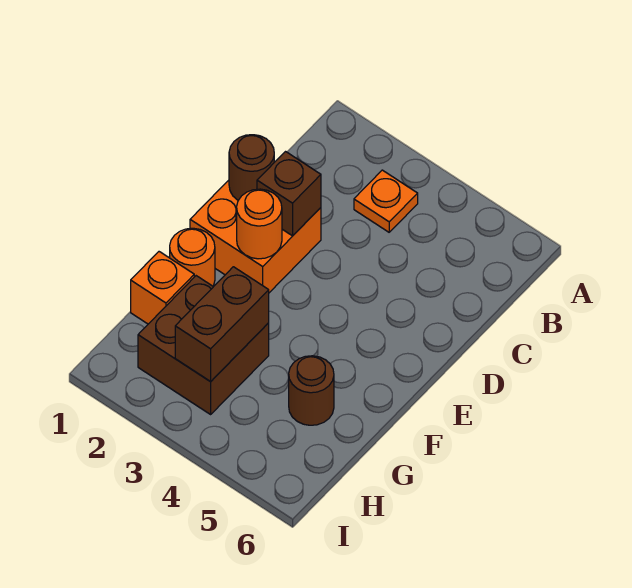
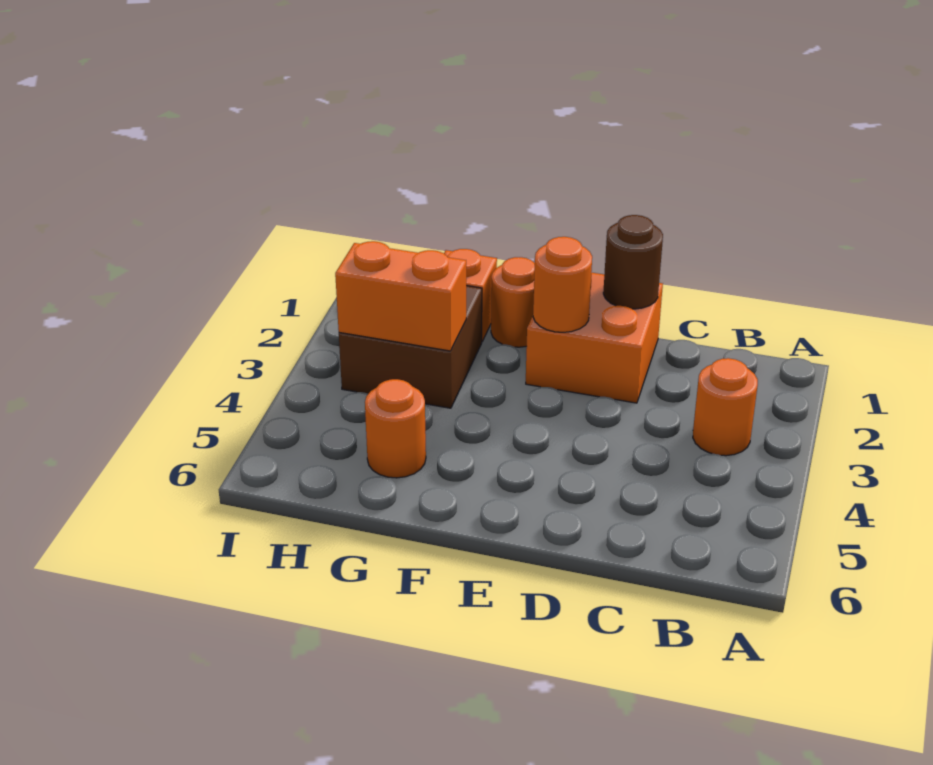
orange 1x1 plate [354,170,418,232] -> orange 1x1 round brick [693,358,758,456]
brown 1x1 brick [257,152,321,236] -> none
brown 1x2 brick [175,267,269,382] -> orange 1x2 brick [335,241,466,351]
brown 1x1 round brick [289,356,334,425] -> orange 1x1 round brick [365,379,426,478]

